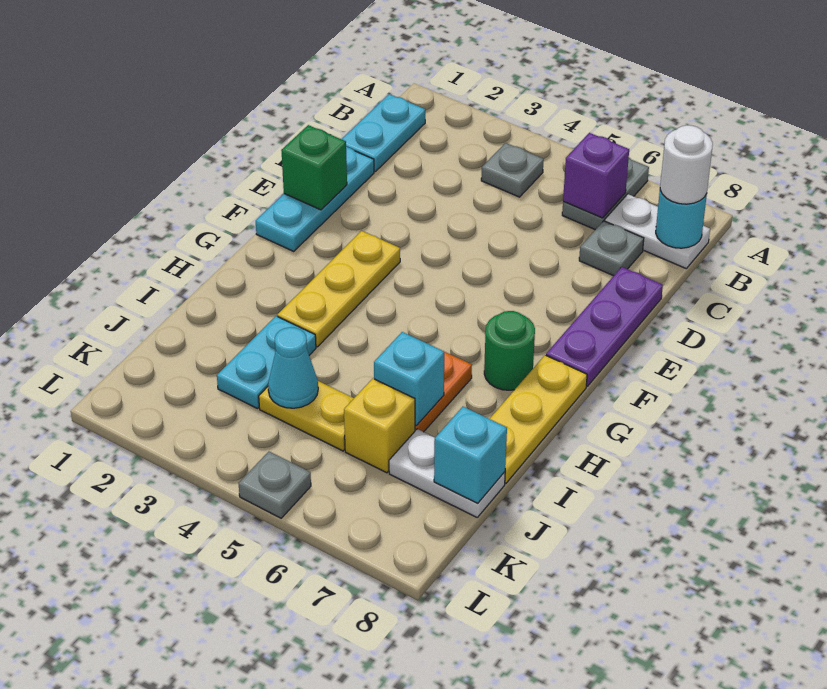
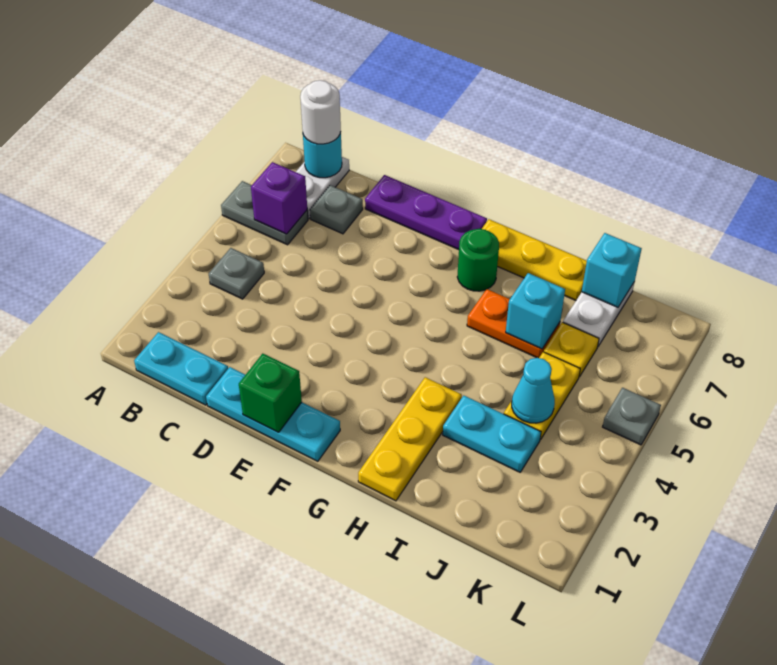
yellow 1x3 plate [277,231,400,347] -> yellow 1x3 plate turned to [358,377,462,501]
yellow 1x1 brick [344,379,415,473] -> yellow 1x1 plate [544,322,599,377]

